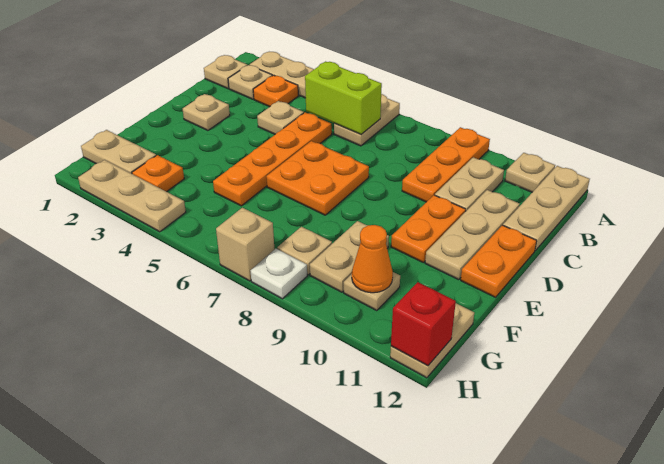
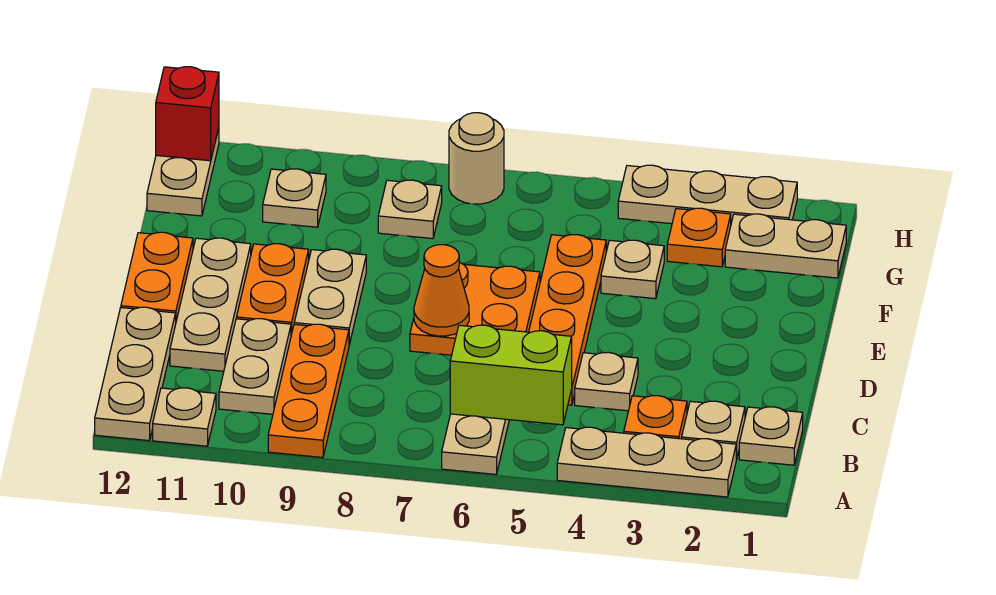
tan 1x1 plate [183,94,230,130] -> tan 1x1 plate moved to [601,240,664,299]
tan 1x2 plate [310,221,389,292] -> tan 1x2 plate moved to [294,249,366,344]
orange 1x1 cone [352,225,393,293] -> orange 1x1 cone moved to [414,245,469,336]
tan 1x1 brick [216,208,275,281] -> tan 1x1 round brick [449,113,504,204]
white 1x1 plate [251,249,307,299] -> none

